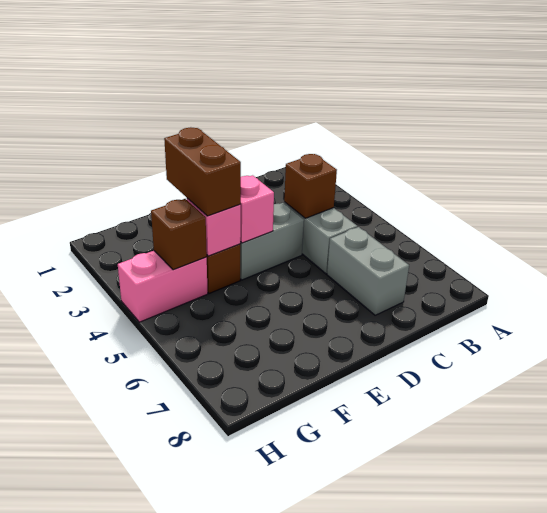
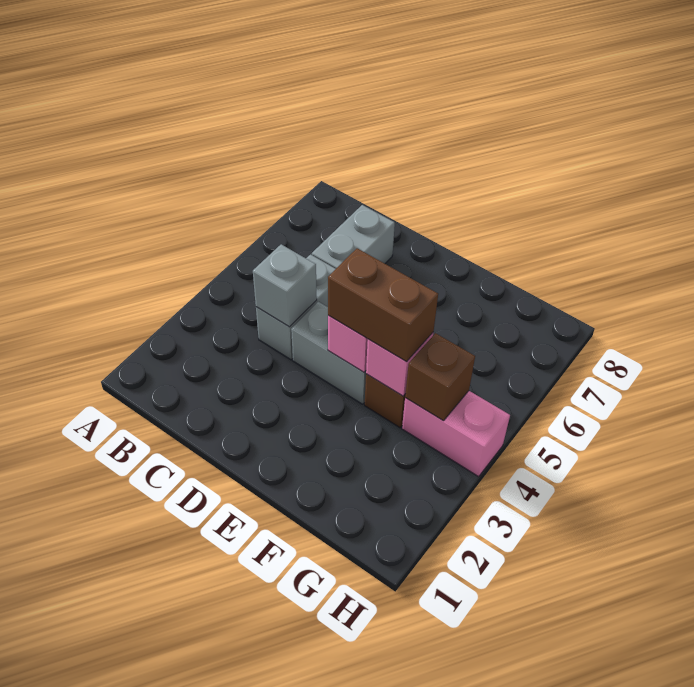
brown 1x1 brick [284,154,337,218] -> grey 1x1 brick [253,244,317,327]
brown 1x2 brick [164,127,241,216] -> brown 1x2 brick turned to [328,248,438,362]

